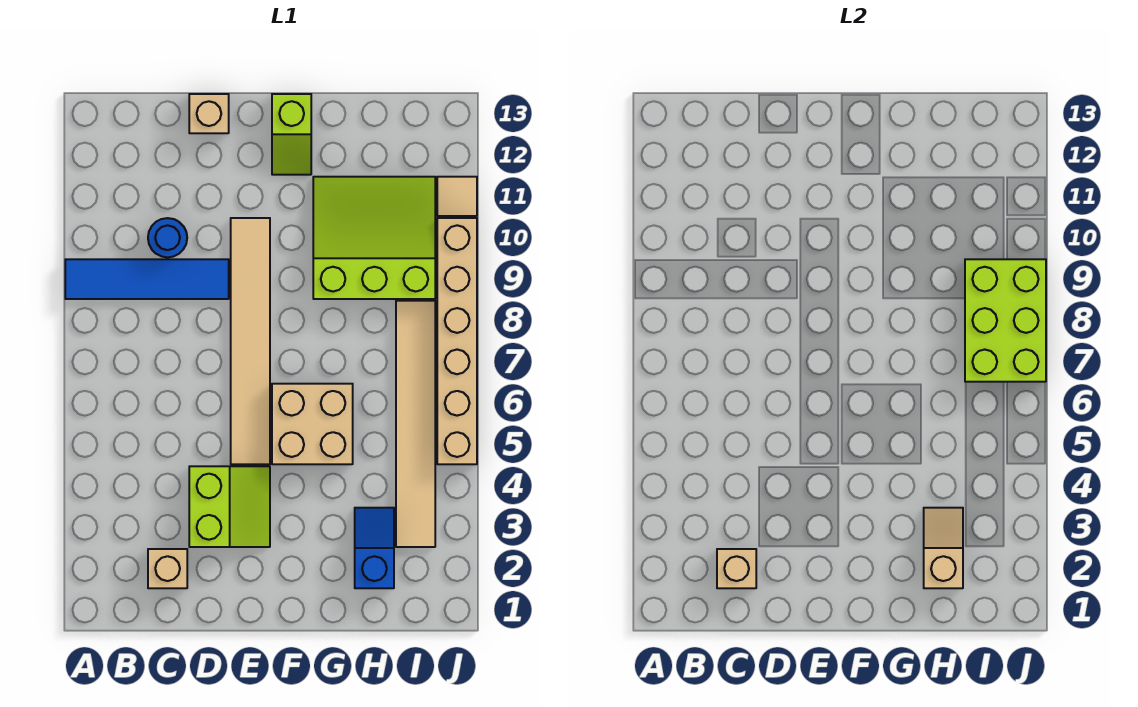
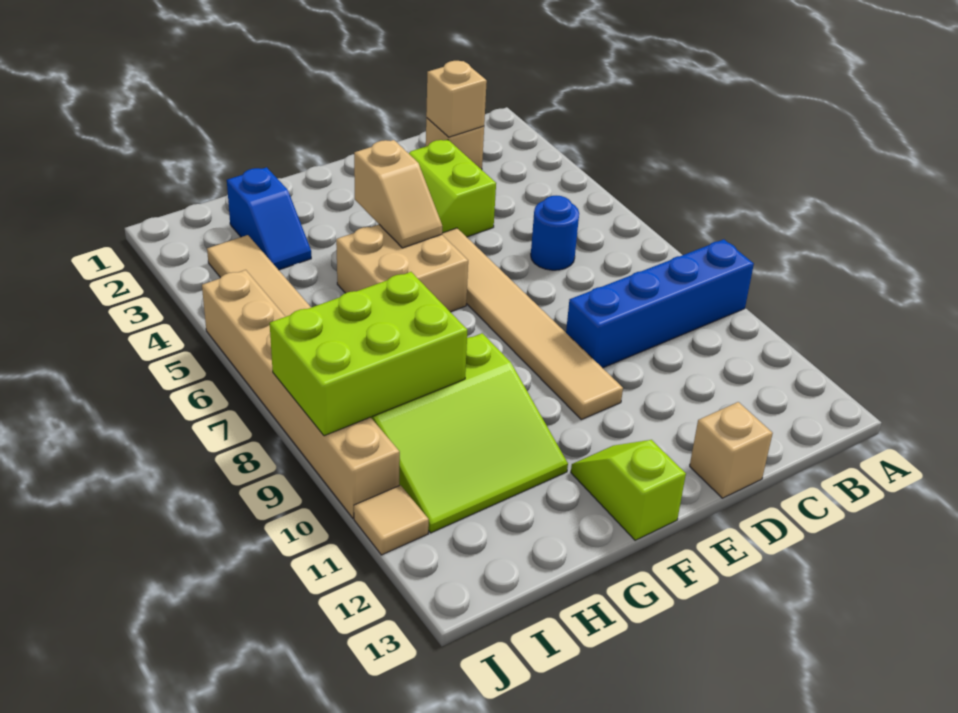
blue 1x4 tile [65,259,229,299] -> blue 1x4 brick [566,239,754,368]
blue 1x1 round brick [148,218,187,257] -> blue 1x1 round brick moved to [531,196,579,270]
tan 1x2 slope [924,508,963,588] -> tan 1x2 slope moved to [354,140,442,248]
lime 2x3 brick [965,259,1046,382] -> lime 2x3 brick turned to [270,272,467,436]

